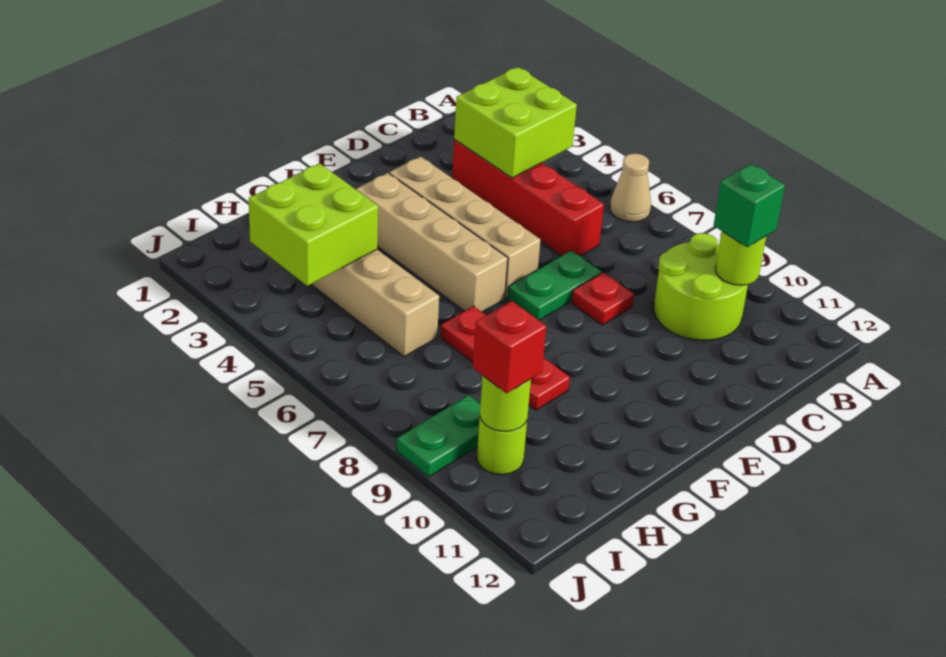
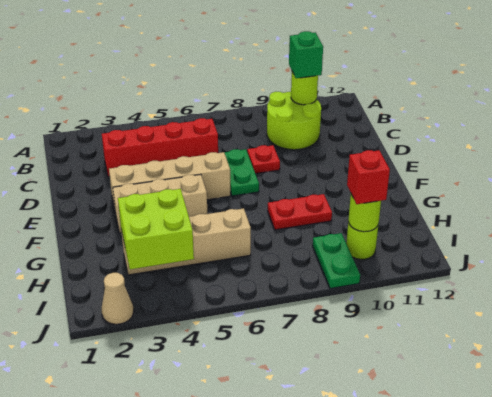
tan 1x1 cone [610,154,651,222] -> tan 1x1 cone moved to [102,273,134,324]
lime 2x2 brick [454,67,577,178] -> none
tan 1x4 brick [356,173,508,312] -> tan 1x3 brick [113,174,207,233]
red 1x3 plate [440,306,570,410] -> red 1x2 plate [268,194,332,230]

